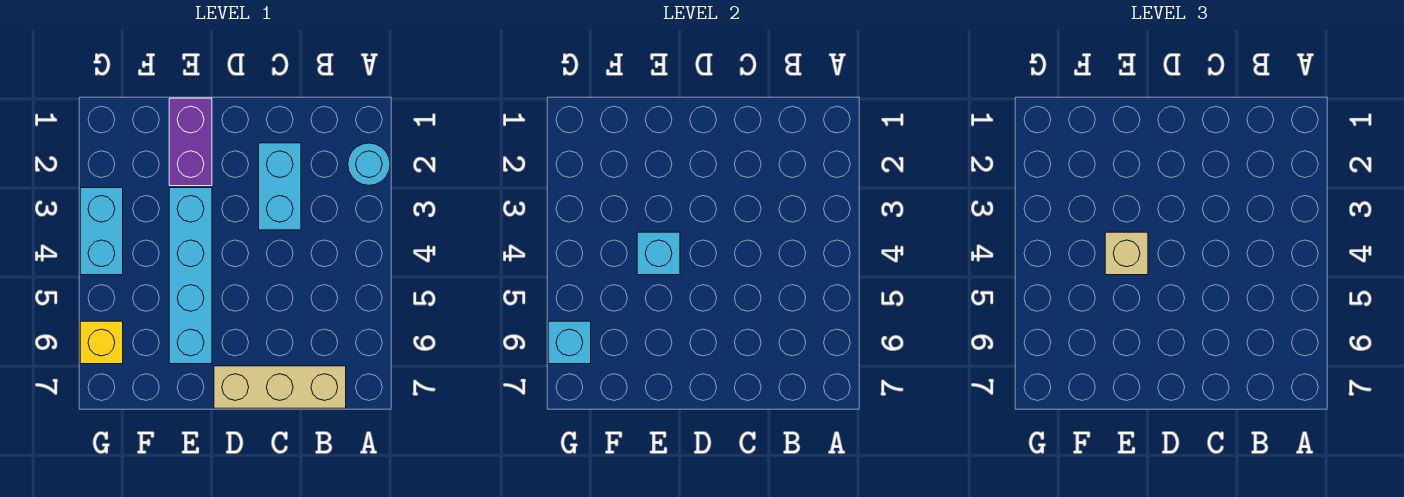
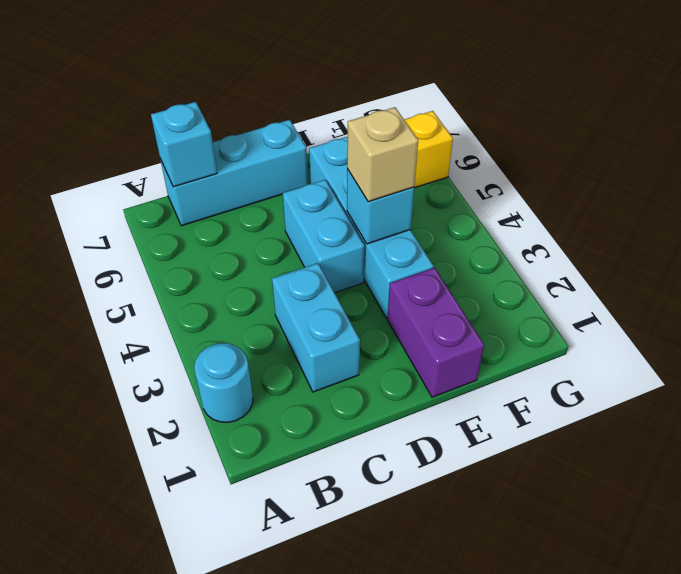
tan 1x3 brick [214,366,346,408] -> cyan 1x3 brick [160,120,308,226]
cyan 1x2 brick [80,188,123,275] -> cyan 1x2 brick moved to [283,180,365,293]
cyan 1x1 brick [548,321,591,364] -> cyan 1x1 brick moved to [151,102,217,187]

